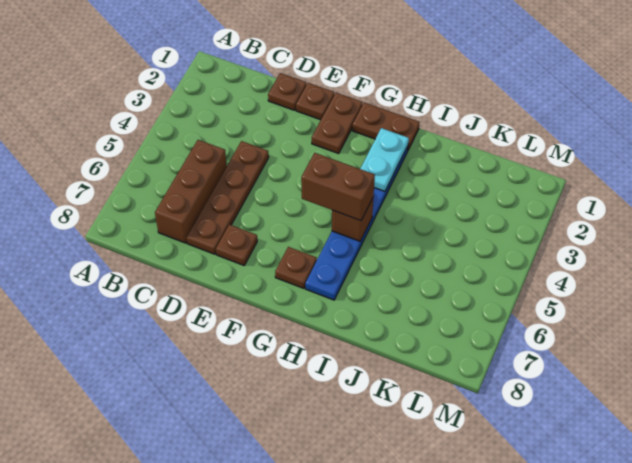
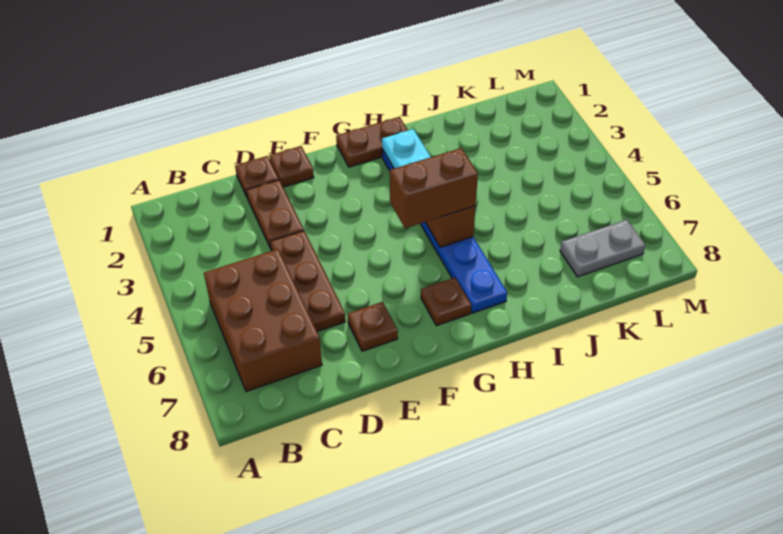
brown 1x3 brick [155,140,227,243] -> brown 2x3 brick [204,249,322,392]
brown 1x4 plate [186,141,269,254] -> brown 1x3 plate [270,231,345,332]
brown 1x2 plate [312,93,363,154] -> brown 1x2 plate moved to [246,180,304,248]
none -> grey 1x2 plate [560,220,645,277]

